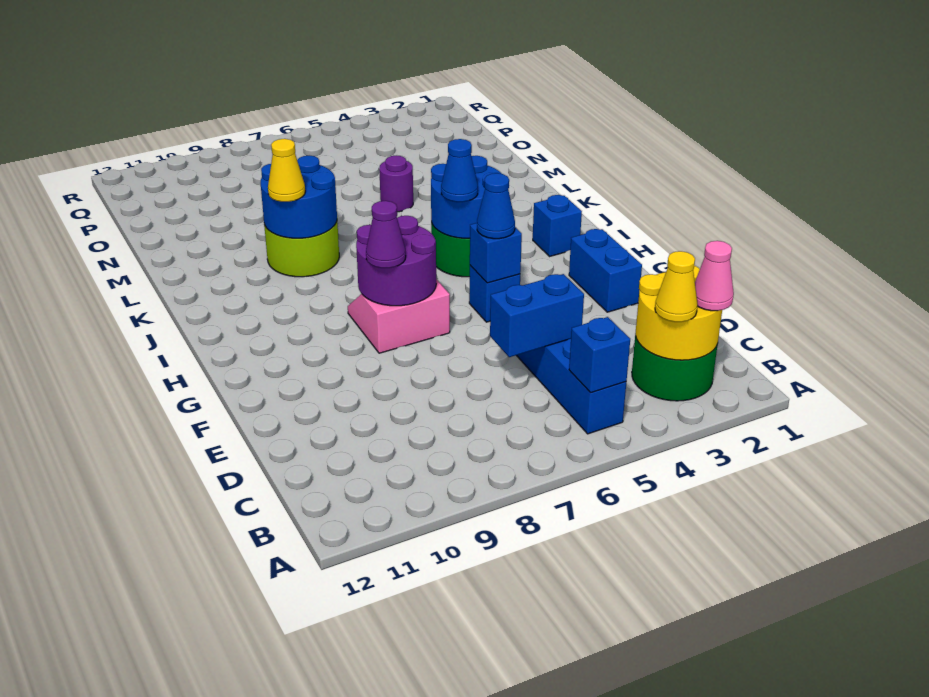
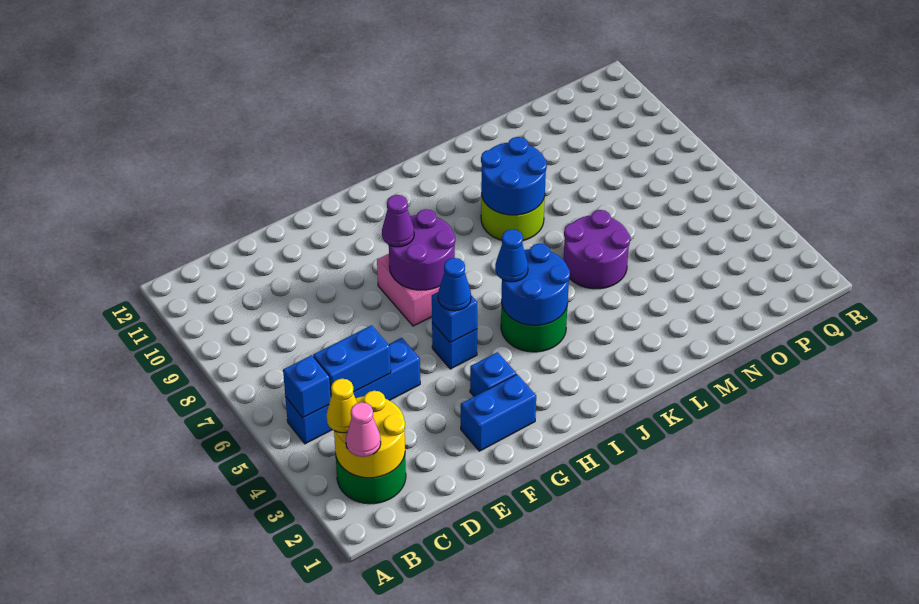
blue 1x2 brick [490,274,584,357] -> blue 1x2 brick turned to [313,325,391,395]
blue 1x1 brick [533,195,582,256] -> blue 1x1 brick moved to [470,352,516,397]
yellow 1x1 cone [268,139,305,202] -> none
purple 1x1 round brick [379,156,413,212] -> purple 2x2 round brick [564,210,630,289]

